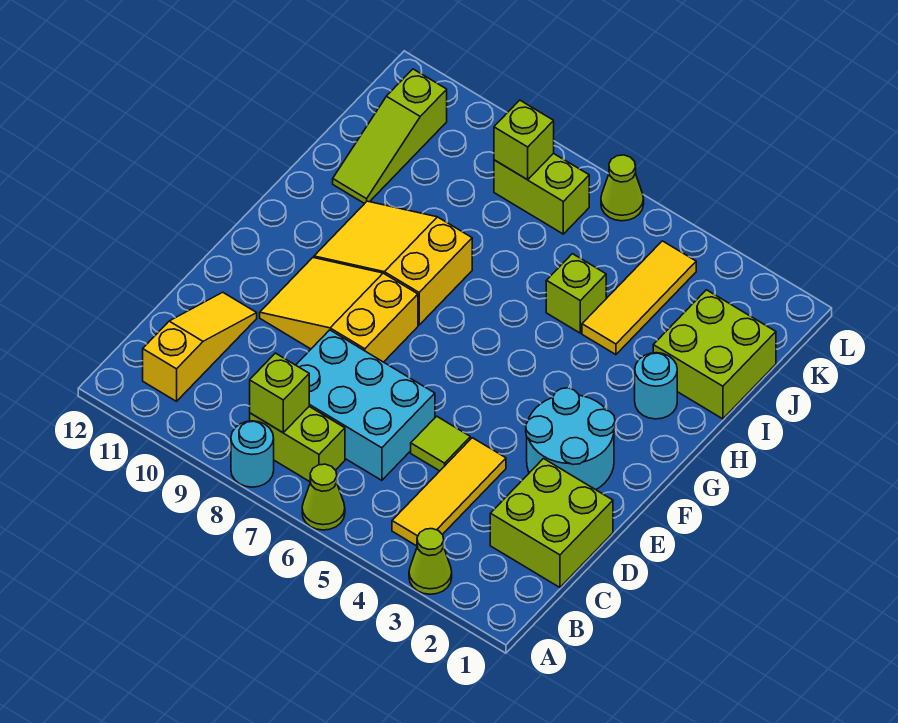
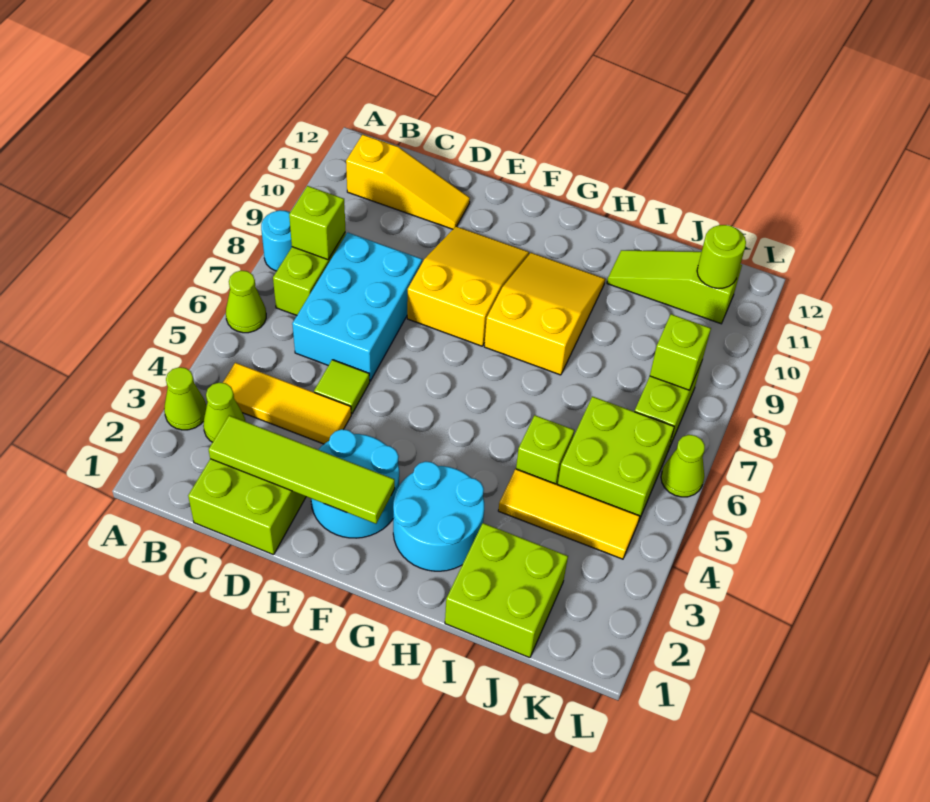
none -> lime 1x1 cone [203,383,245,442]
none -> lime 1x4 tile [209,416,395,524]
cyan 1x1 round brick [635,353,677,419] -> cyan 2x2 round brick [393,461,484,571]
none -> lime 2x2 brick [557,396,674,520]
none -> lime 1x1 round brick [697,225,746,288]

